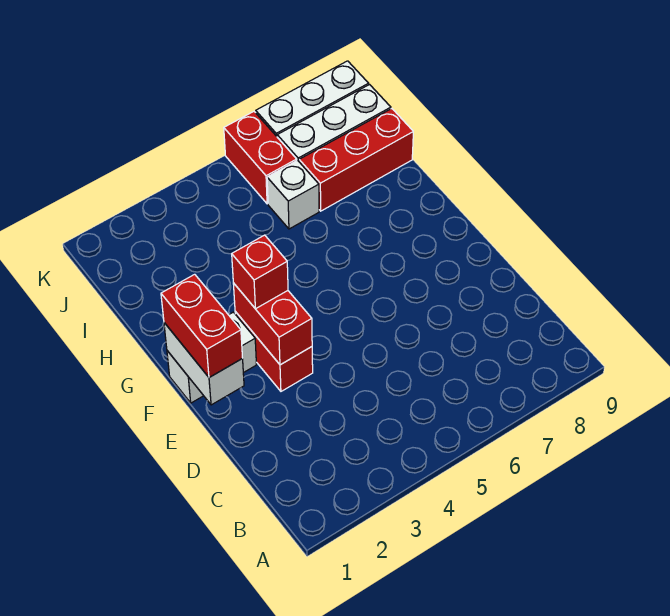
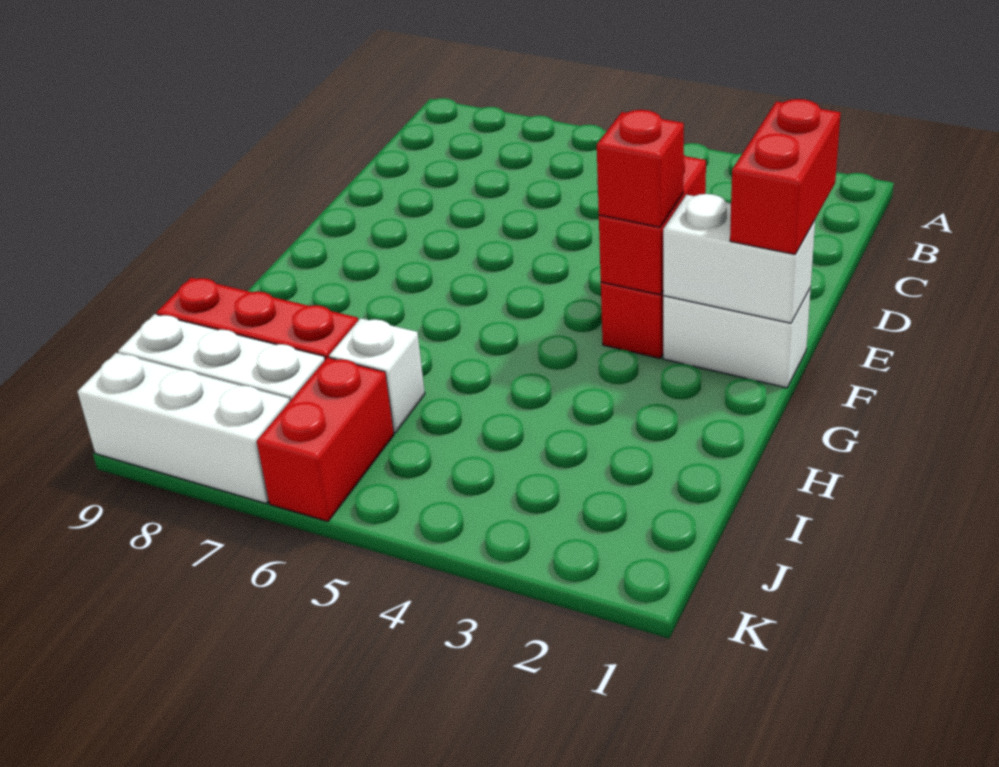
white 1x2 brick [164,323,244,405] -> white 1x2 brick turned to [663,194,815,323]

